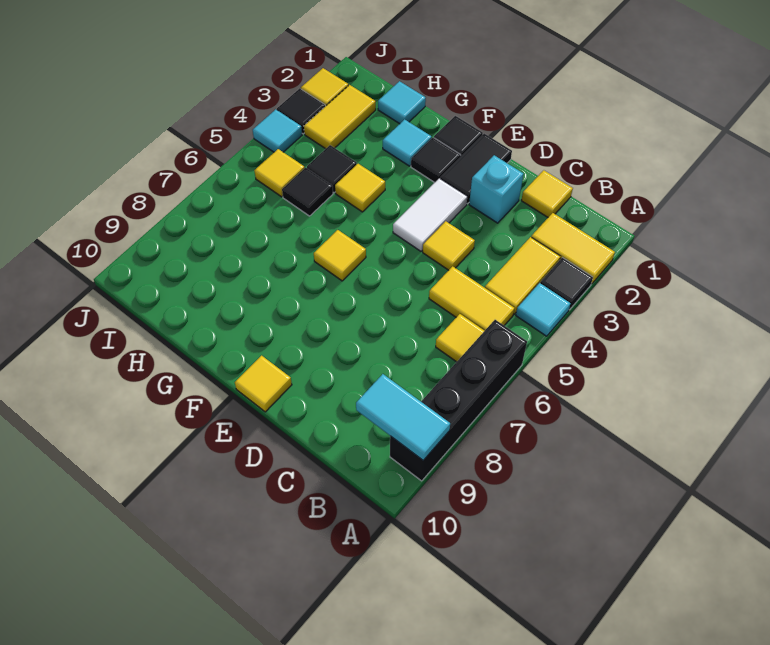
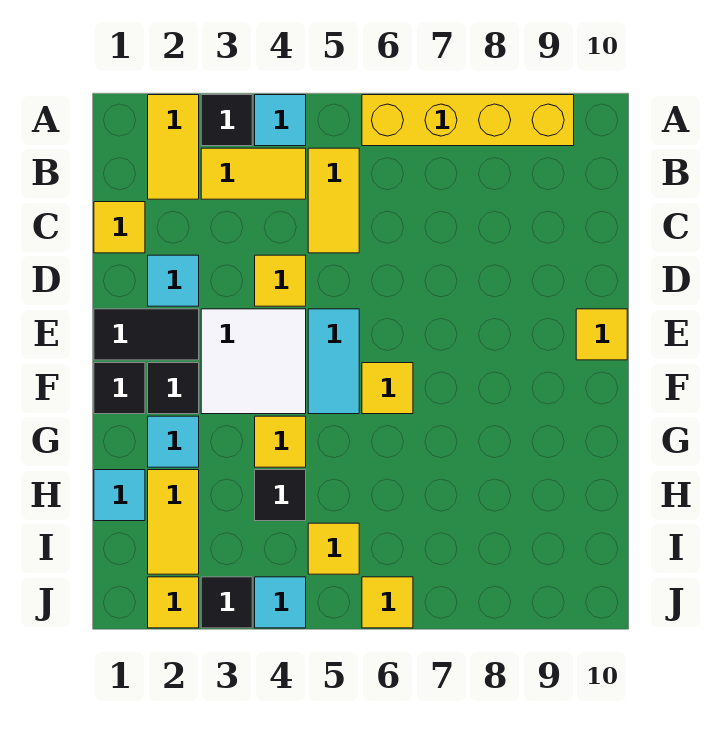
black 1x4 brick [390,320,527,481] -> yellow 1x4 brick [362,95,574,146]
cyan 1x2 tile [356,374,450,460] -> cyan 1x2 tile moved to [308,309,359,414]
yellow 1x1 tile [436,314,484,362] -> yellow 1x1 tile moved to [362,577,413,628]
cyan 1x1 brick [469,155,523,223] -> cyan 1x1 tile [148,255,199,306]
white 1x2 tile [393,178,467,251] -> white 2x2 tile [201,309,306,414]
black 1x1 tile [282,168,333,216] -> none
yellow 1x2 tile [304,85,376,149] -> yellow 1x2 tile turned to [148,470,199,574]

